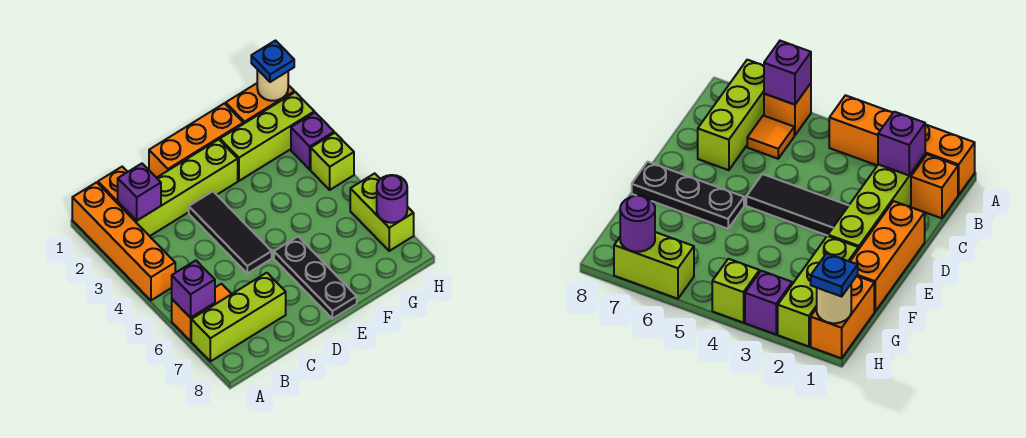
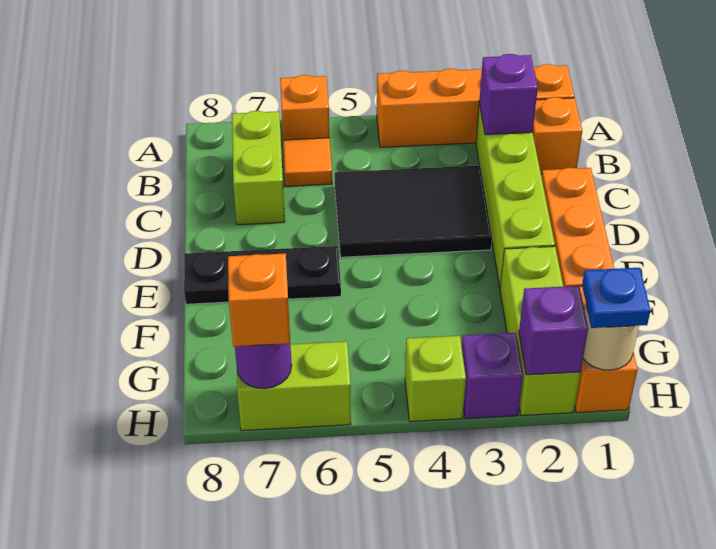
purple 1x1 brick [172,260,215,318] -> purple 1x1 brick moved to [519,286,588,375]
lime 1x3 brick [191,273,286,361] -> lime 1x2 brick [232,111,285,225]
black 1x3 tile [189,191,272,273] -> black 2x3 tile [335,165,492,257]
none -> orange 1x1 brick [228,253,290,347]

